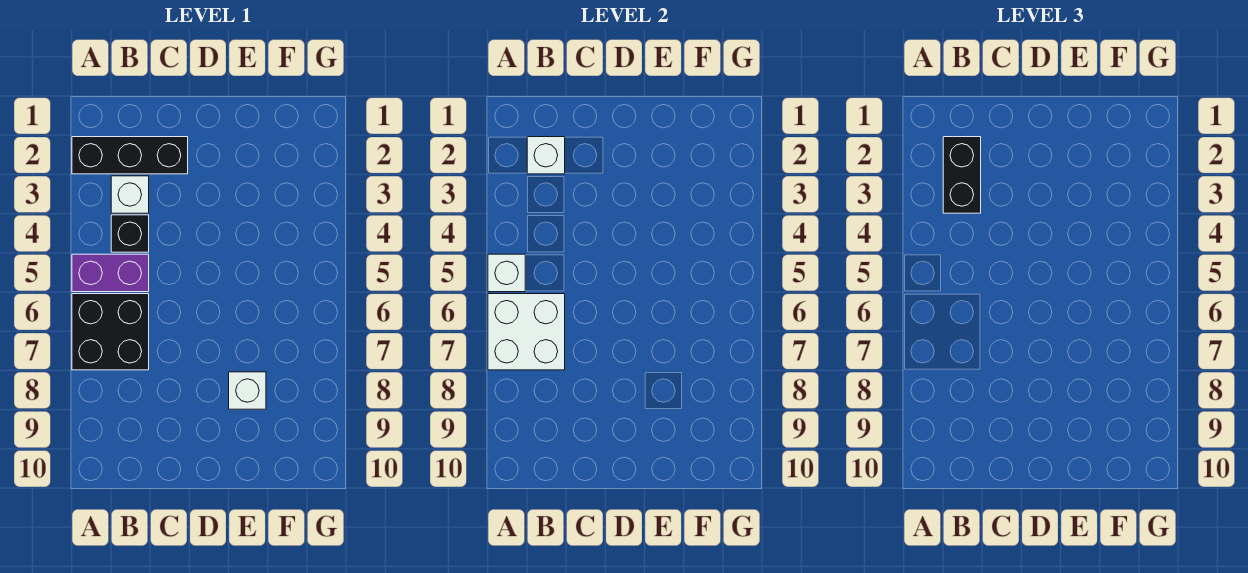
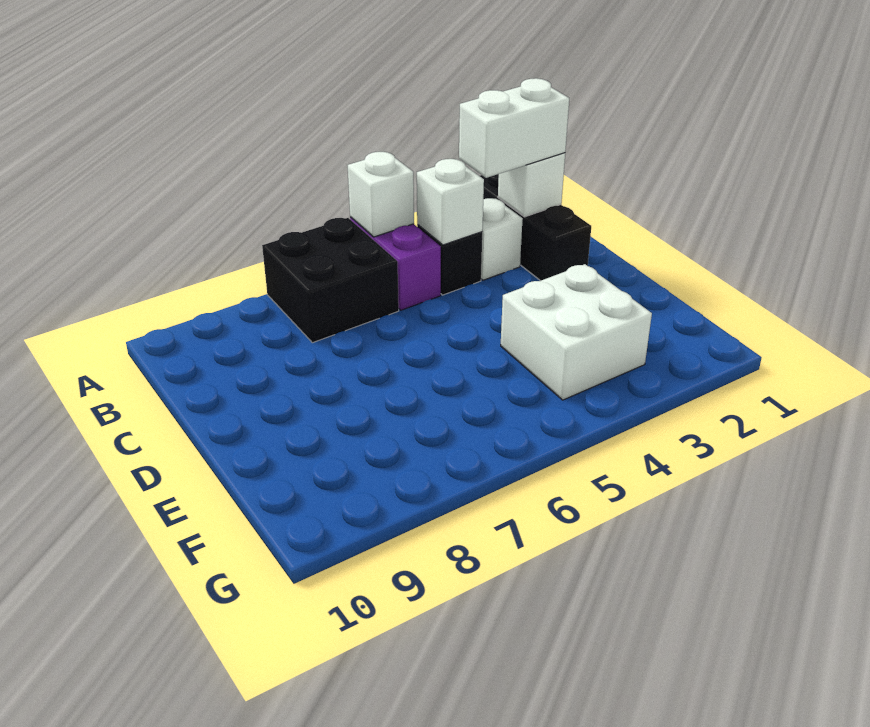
white 2x2 brick [488,294,565,370] -> white 2x2 brick moved to [501,264,652,400]
black 1x2 brick [943,137,981,213] -> white 1x2 brick [459,78,569,178]
white 1x1 brick [229,372,266,409] -> white 1x1 brick moved to [417,159,484,245]

